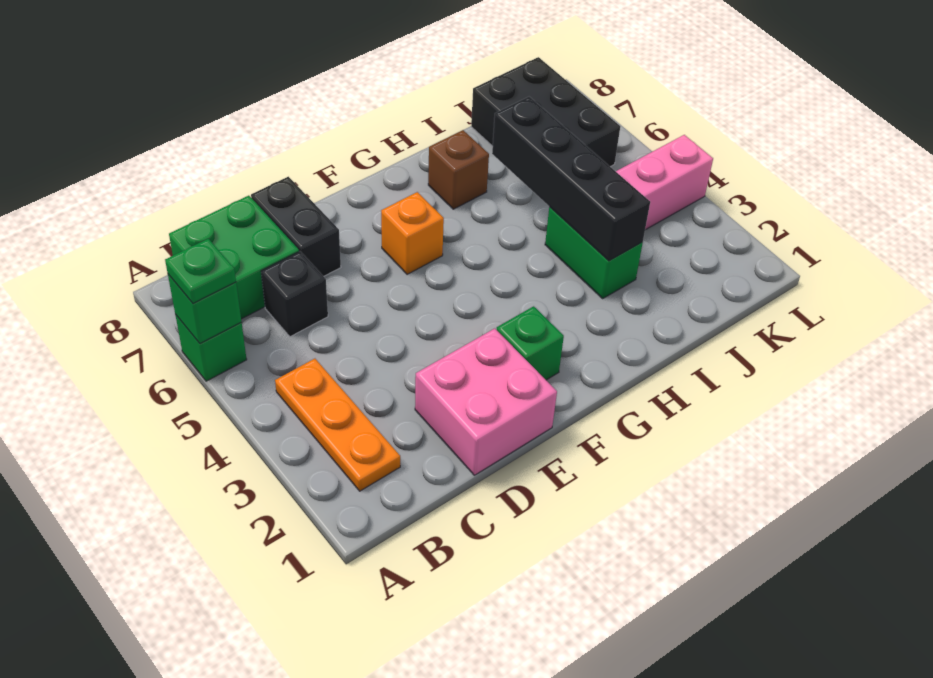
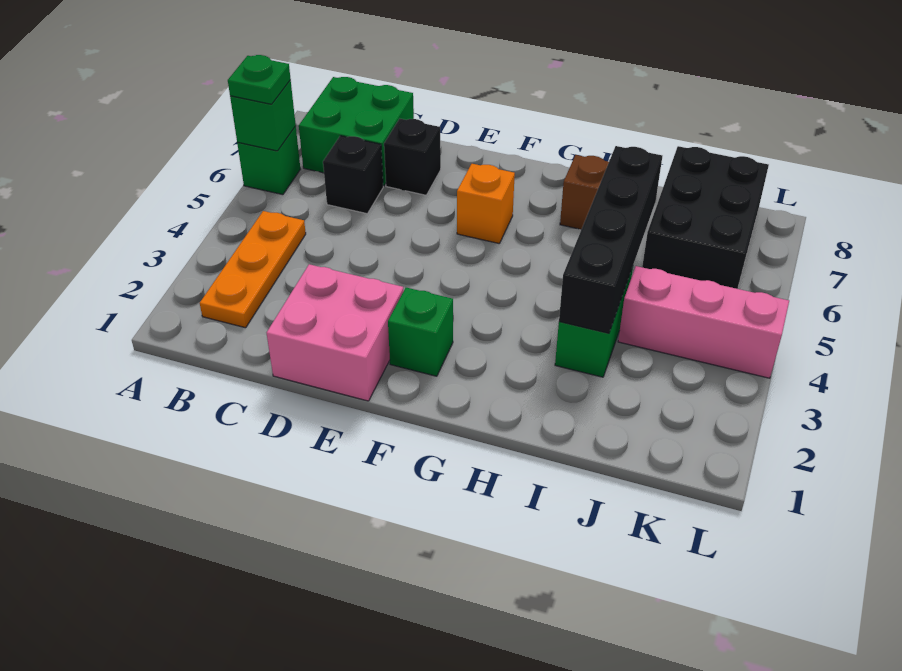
black 1x2 brick [251,177,341,276] -> black 1x1 brick [384,119,441,195]

